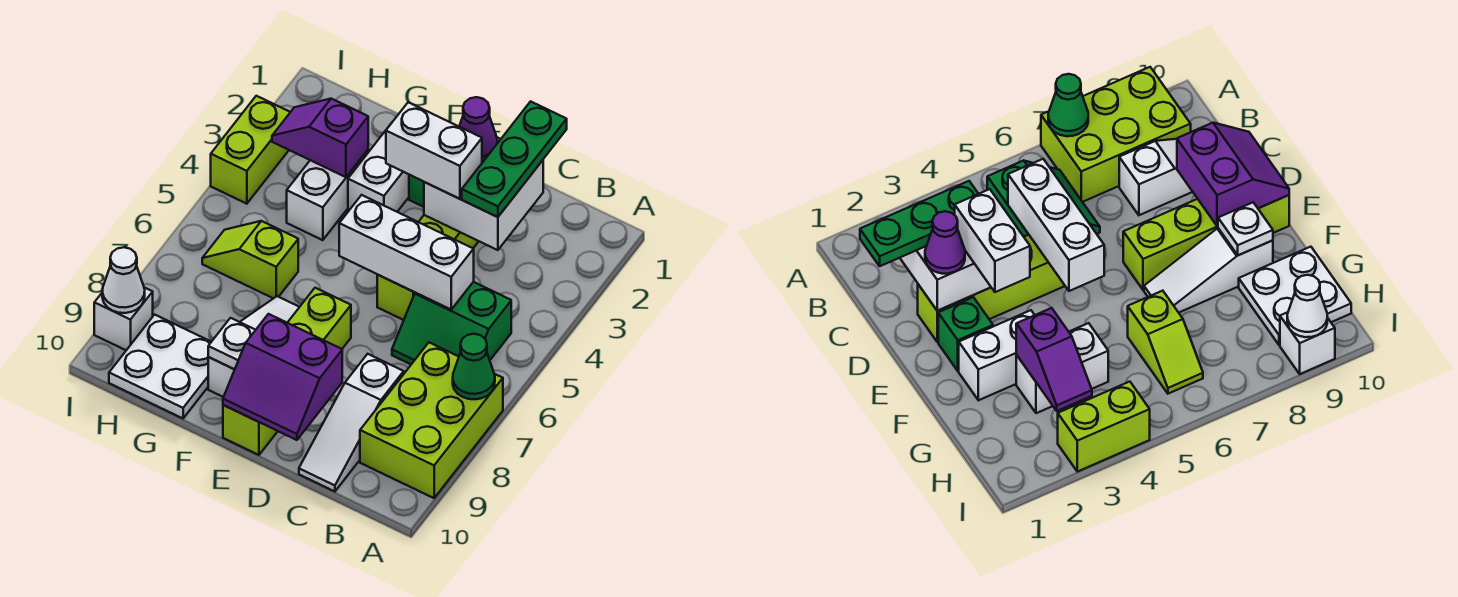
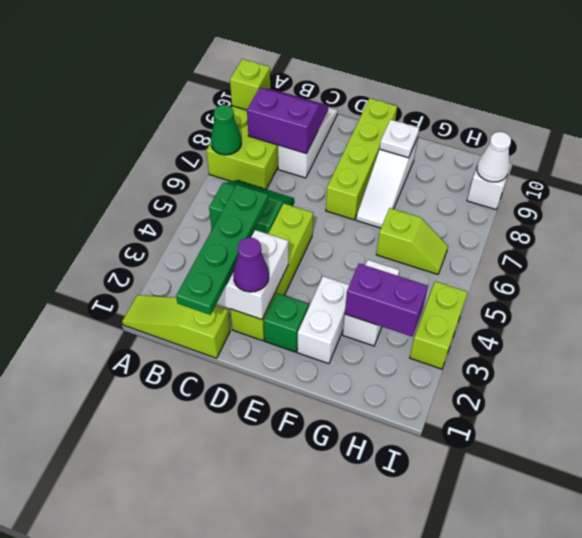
none -> lime 1x3 slope [122,295,230,358]
none -> lime 1x1 brick [230,59,270,110]
green 1x3 plate [462,101,567,217] -> green 1x4 plate [176,185,268,315]
white 1x3 brick [339,195,474,309] -> none
white 1x2 brick [386,102,482,199] -> none
purple 2x2 slope [223,314,342,440] -> purple 2x2 slope moved to [247,88,328,153]
purple 1x2 slope [272,99,368,177] -> purple 1x2 brick [345,264,428,337]
white 2x2 plate [109,315,211,418] -> none

